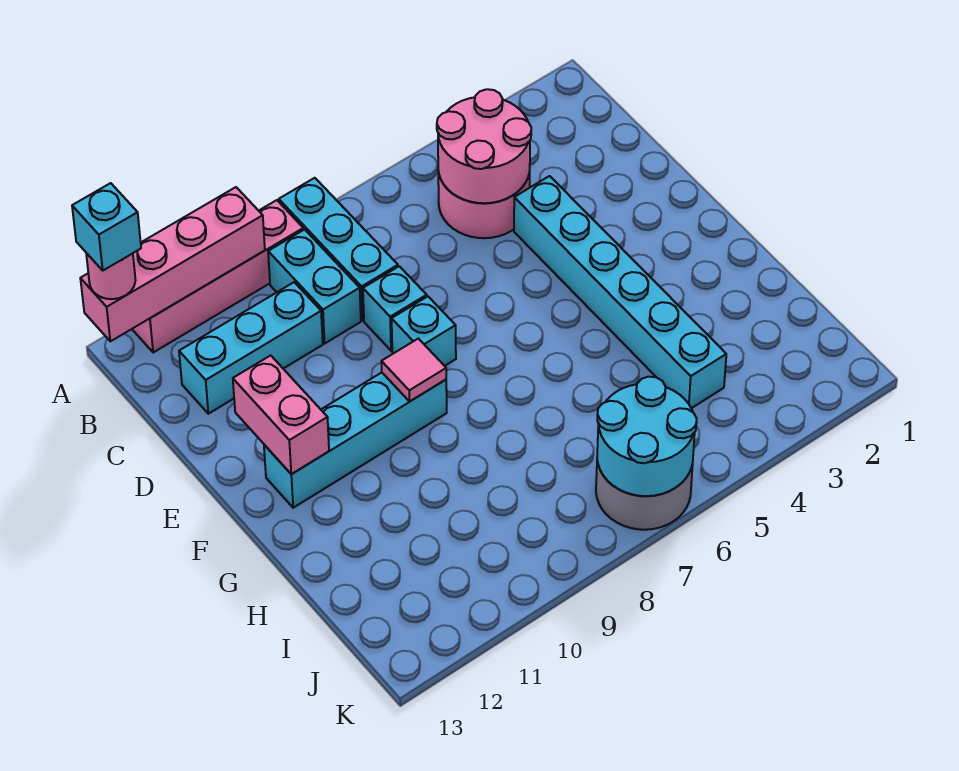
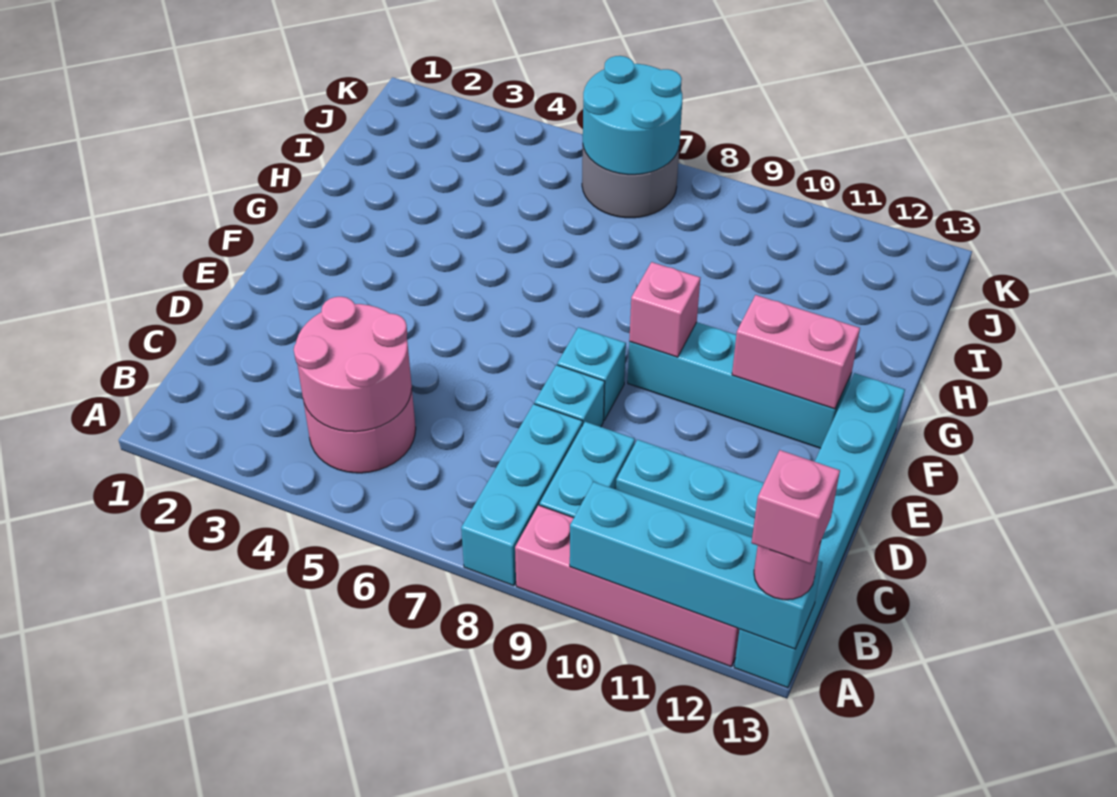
pink 1x4 brick [80,187,265,341] -> cyan 1x4 brick [570,482,822,649]
cyan 1x1 brick [72,183,141,270] -> pink 1x1 brick [751,450,840,564]
cyan 1x6 brick [514,176,726,408] -> cyan 1x6 brick moved to [734,373,905,688]
pink 1x2 brick [233,355,329,474] -> pink 1x2 brick turned to [732,295,860,409]
pink 1x1 tile [381,339,446,401] -> pink 1x1 brick [629,262,700,357]

